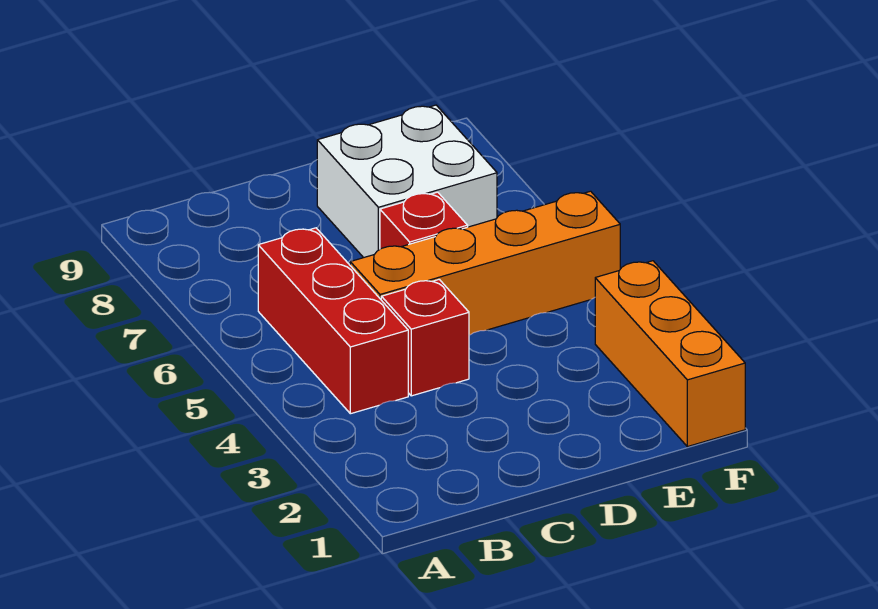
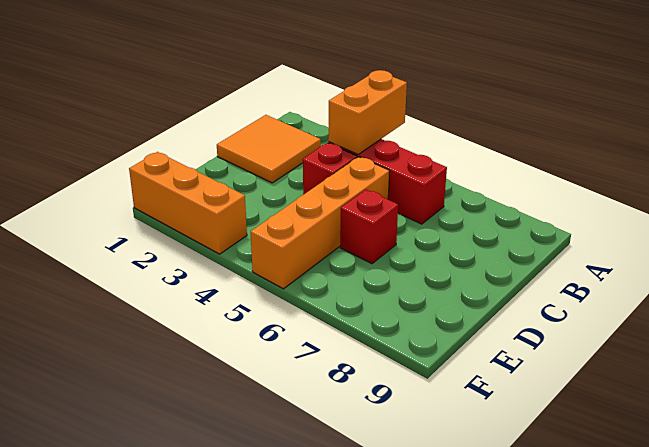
none -> orange 1x2 brick [328,70,407,154]
none -> orange 2x2 tile [217,115,321,183]
white 2x2 brick [317,105,497,258] -> none

